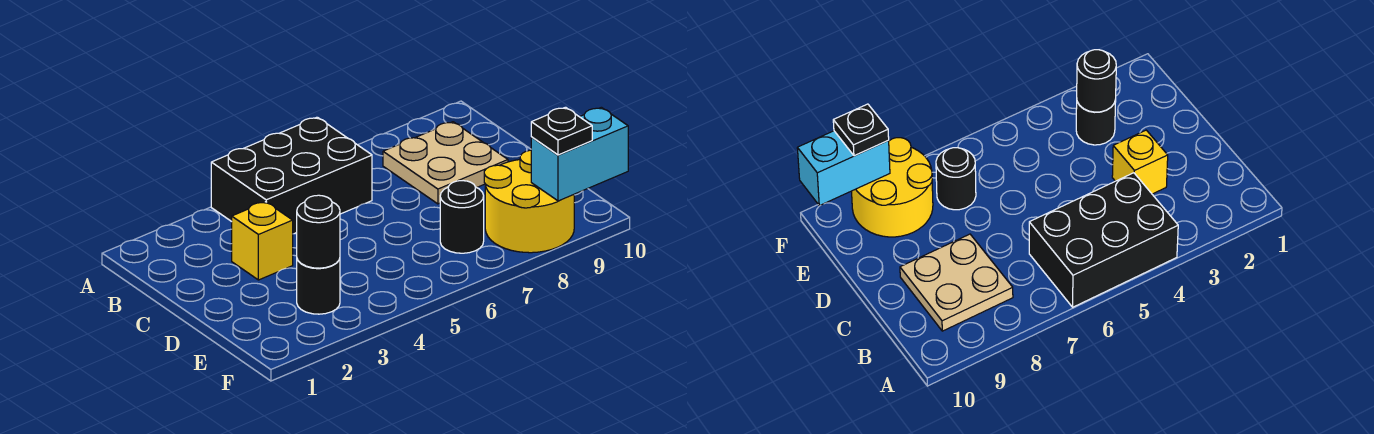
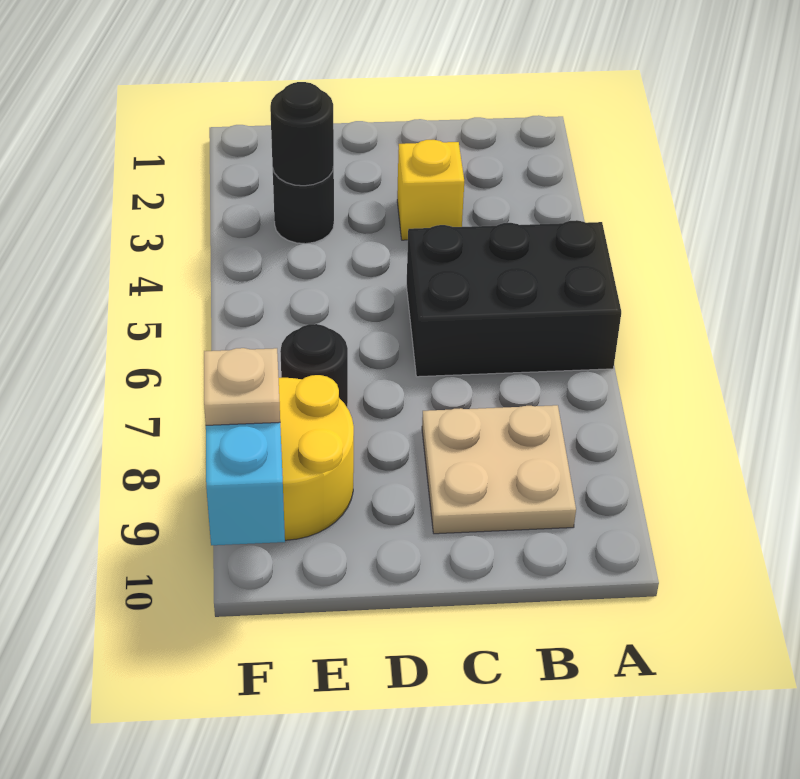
black 2x3 brick [211,117,372,234] -> black 2x3 brick turned to [406,220,621,377]
black 1x1 plate [531,107,592,155] -> tan 1x1 plate [204,348,280,425]

